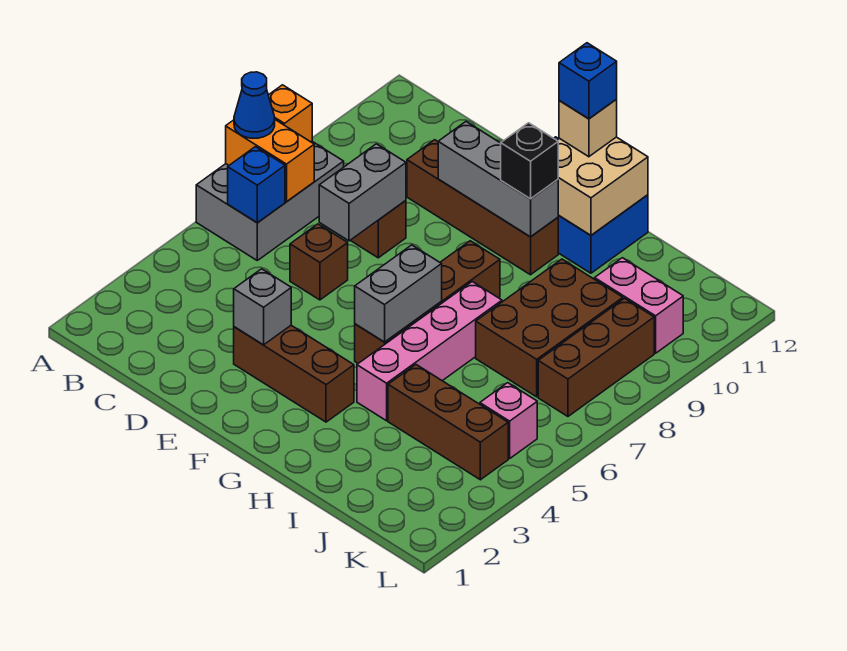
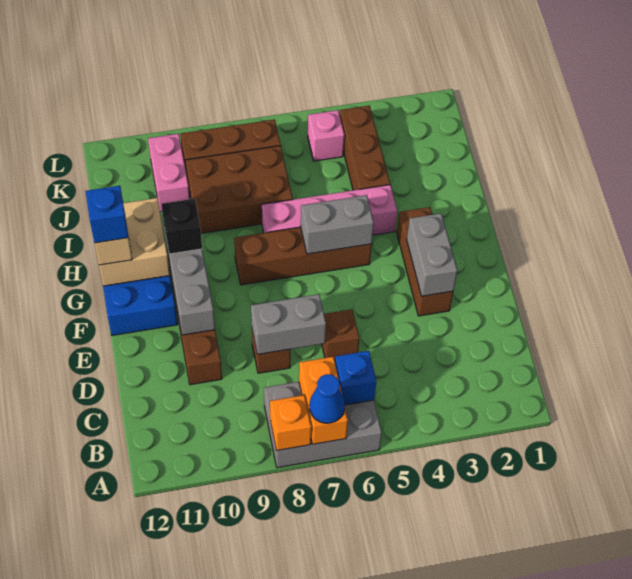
grey 1x1 brick [234,269,291,345] -> grey 1x2 brick [407,213,457,296]

